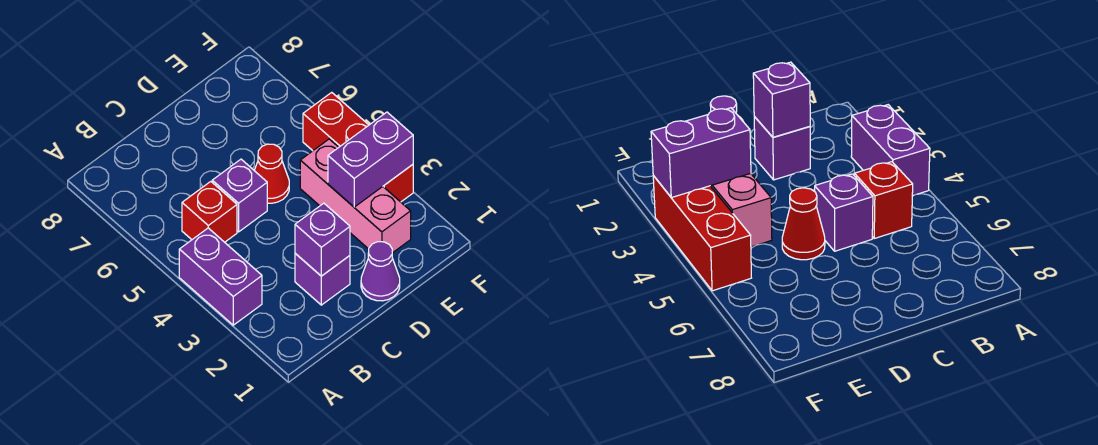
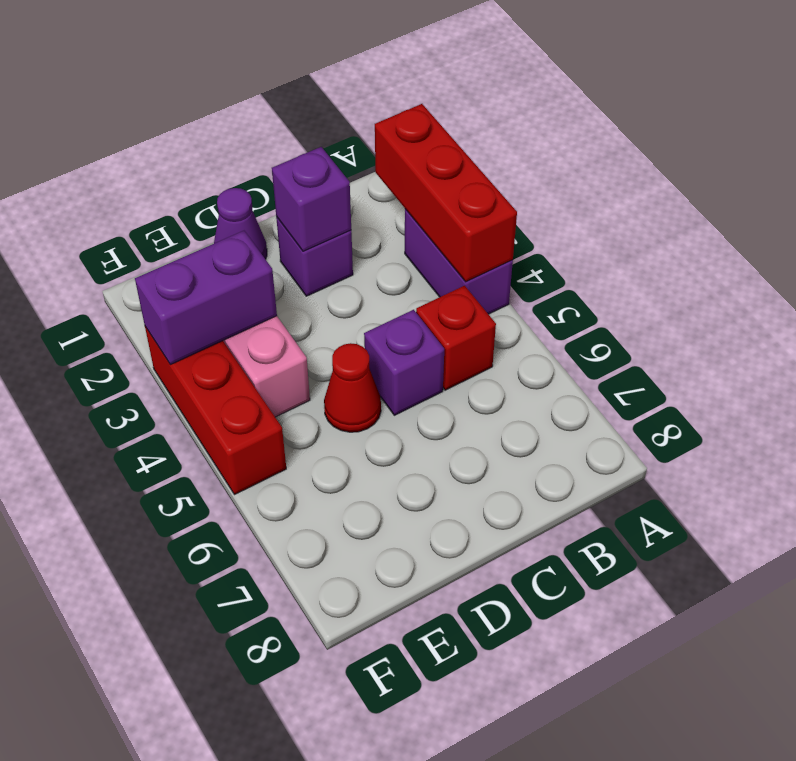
none -> red 1x3 brick [375,104,517,282]

